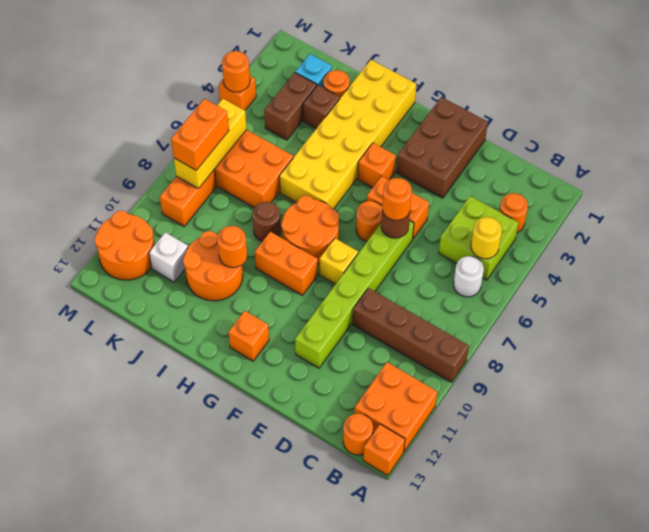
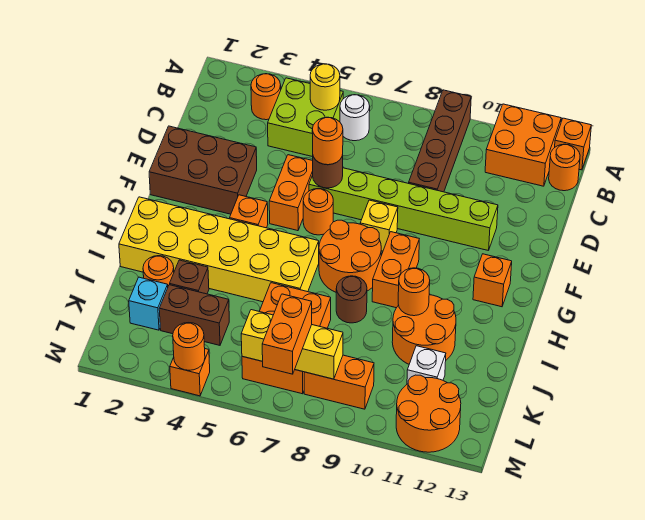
orange 1x2 brick [171,99,229,170] -> orange 1x2 brick turned to [262,294,312,374]

